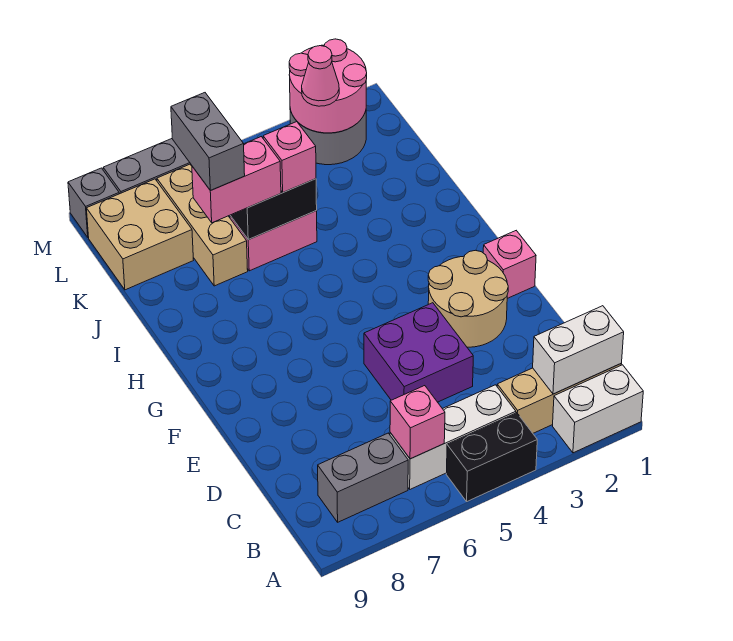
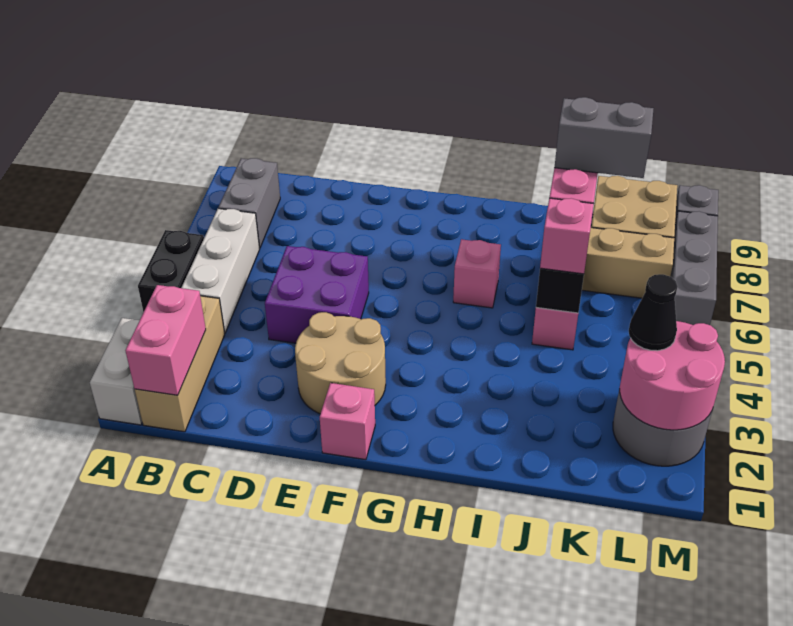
white 1x2 brick [533,306,624,394] -> pink 1x2 brick [125,285,206,395]
pink 1x1 brick [390,386,445,459] -> pink 1x1 brick moved to [453,239,501,308]
pink 1x1 cone [302,46,339,106] -> black 1x1 cone [629,274,677,351]

